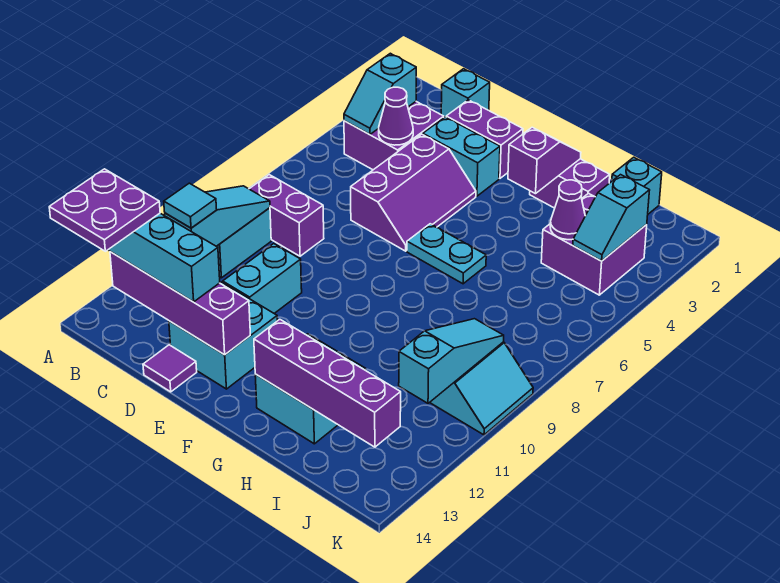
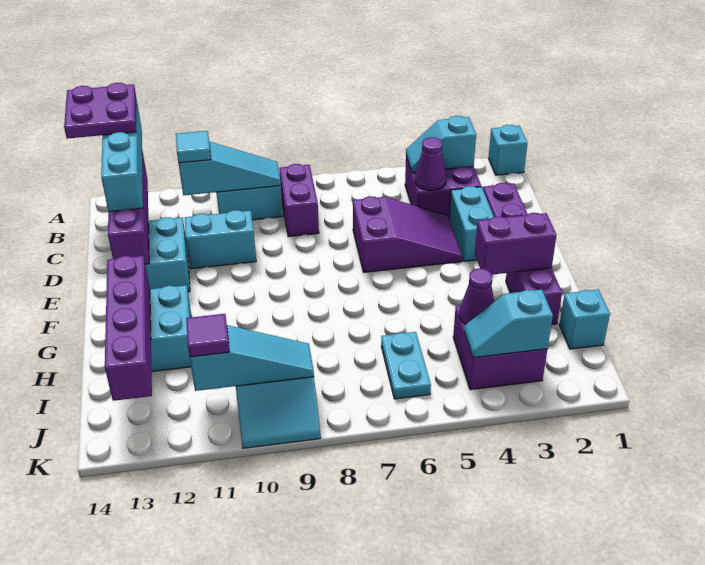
cyan 1x1 brick [441,69,490,117] -> cyan 1x1 brick moved to [488,125,528,175]
purple 2x3 slope [351,134,476,251] -> purple 2x3 slope turned to [353,196,462,272]
purple 1x1 tile [143,345,197,392] -> purple 1x1 tile moved to [186,314,229,357]
cyan 1x2 plate [407,224,486,284] -> cyan 1x2 plate moved to [381,332,431,399]
purple 1x2 slope [508,127,581,194] -> purple 1x2 brick [475,213,557,275]

